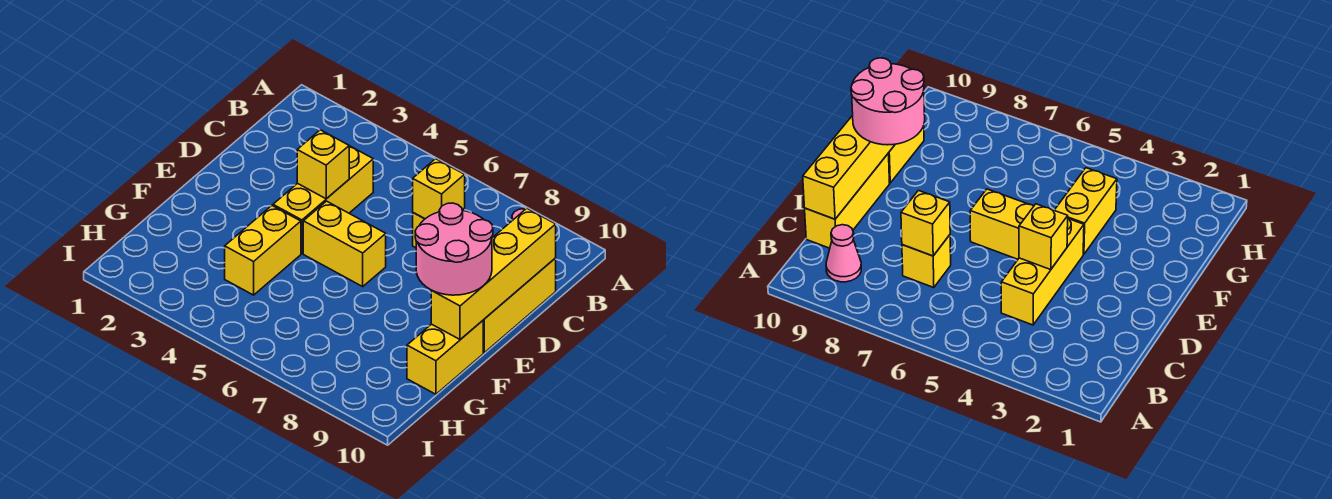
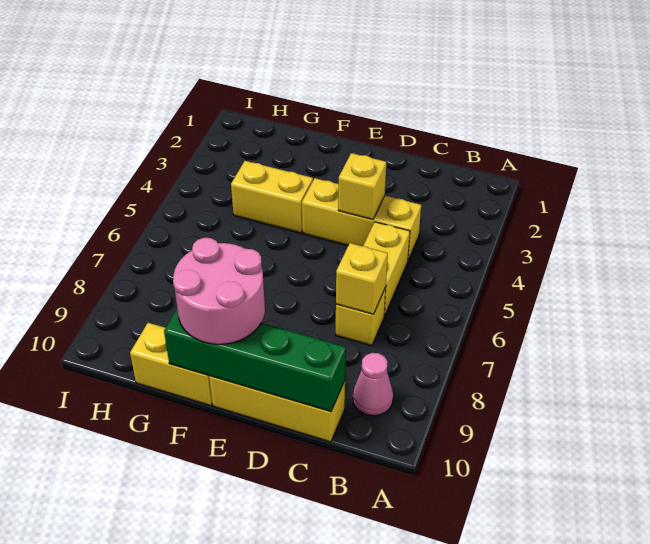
yellow 1x4 brick [431,208,556,340] -> green 1x4 brick [164,309,346,412]
yellow 1x2 brick [303,201,386,286] -> yellow 1x2 brick moved to [363,222,410,316]

